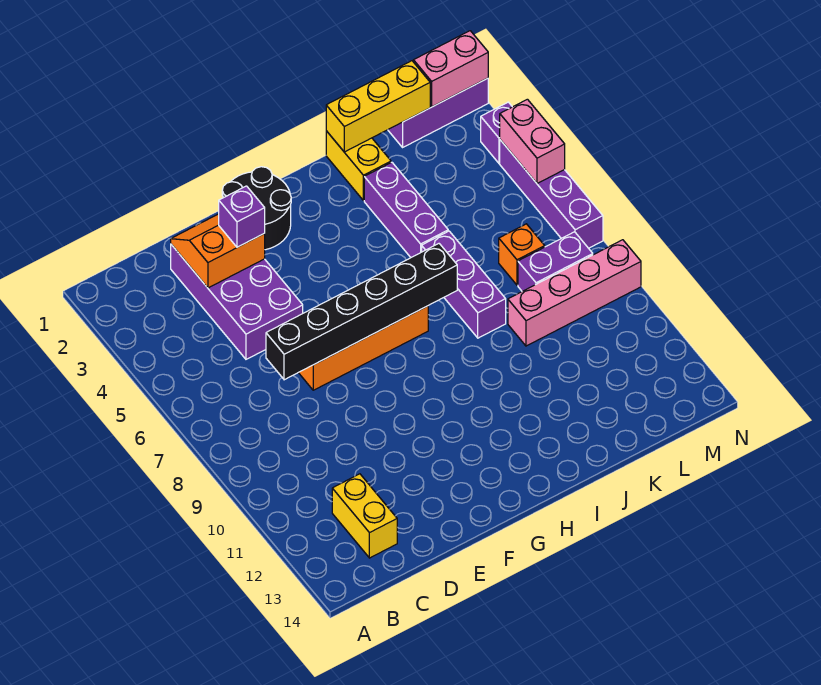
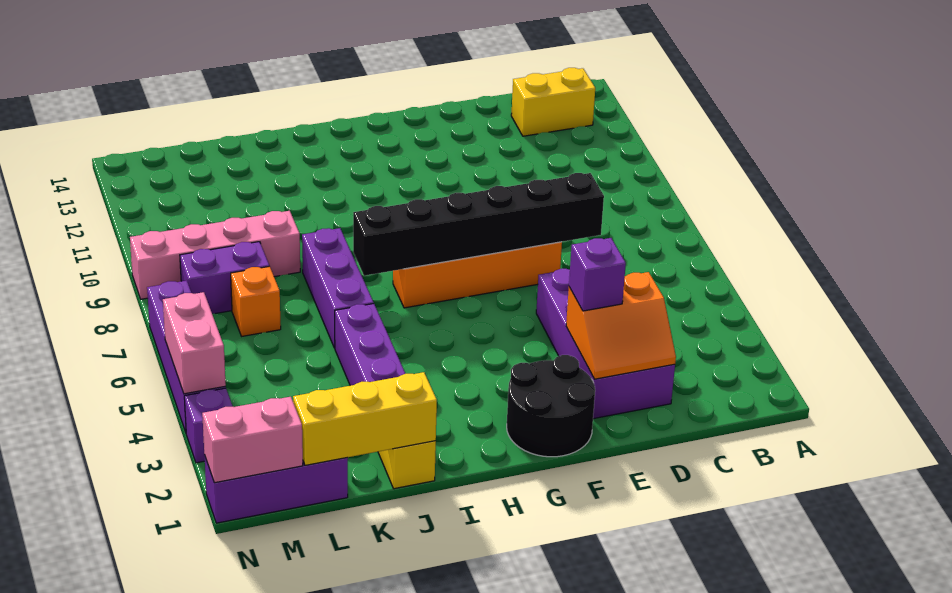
yellow 1x2 brick [332,474,397,558] -> yellow 1x2 brick turned to [511,68,595,136]

